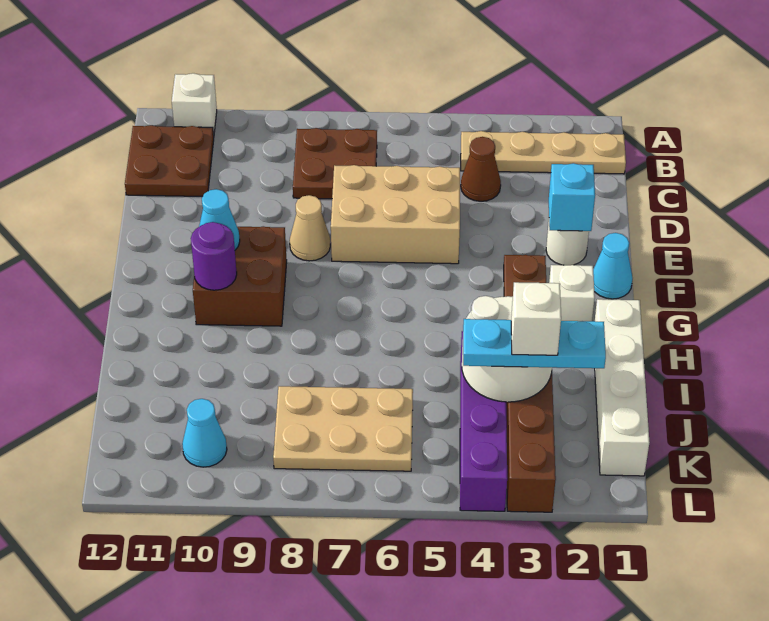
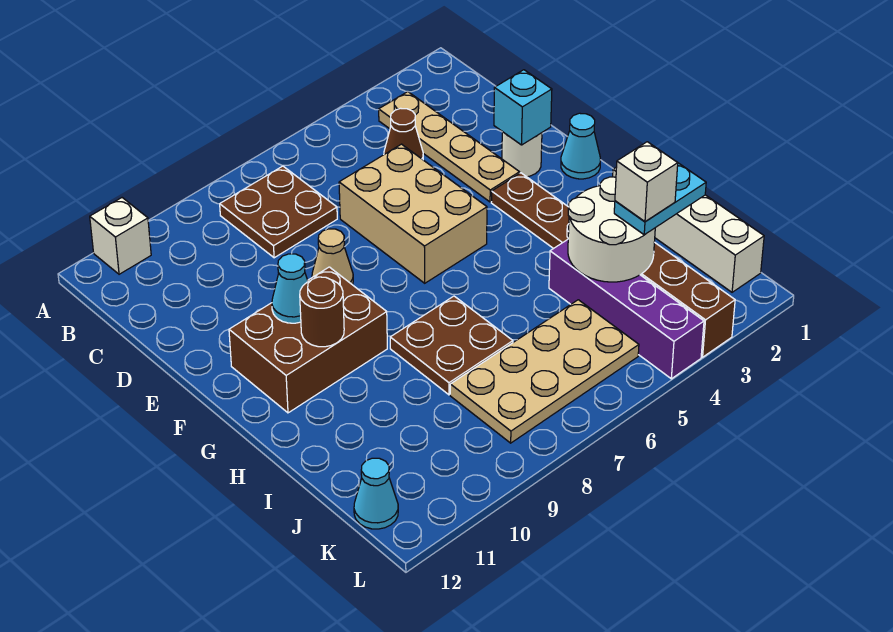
tan 1x4 plate [461,131,626,174] -> tan 1x4 plate turned to [379,92,520,202]
brown 2x2 plate [125,125,214,196] -> brown 2x2 plate moved to [390,296,513,395]
tan 2x3 brick [331,165,460,264] -> tan 2x3 brick turned to [339,144,487,283]
brown 2x2 brick [193,226,287,326] -> brown 2x3 brick [229,267,387,413]
white 1x1 brick [549,265,595,321] -> none
purple 1x1 round brick [191,222,237,290] -> brown 1x1 round brick [300,277,344,347]
cyan 1x3 plate [463,319,606,368] -> cyan 1x2 plate [614,163,706,235]
tan 2x3 plate [273,386,413,471] -> tan 2x4 plate [450,300,639,443]
cyan 1x1 cone [182,399,227,467] -> cyan 1x1 cone moved to [354,458,398,529]

